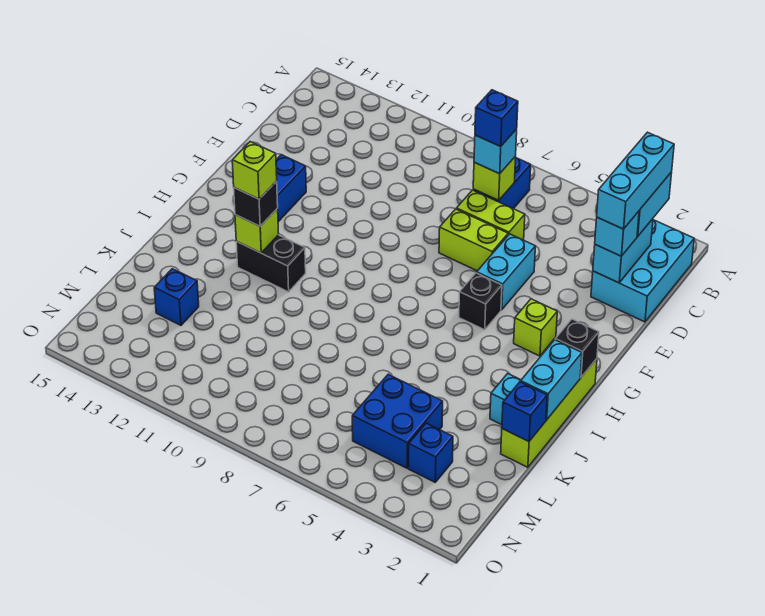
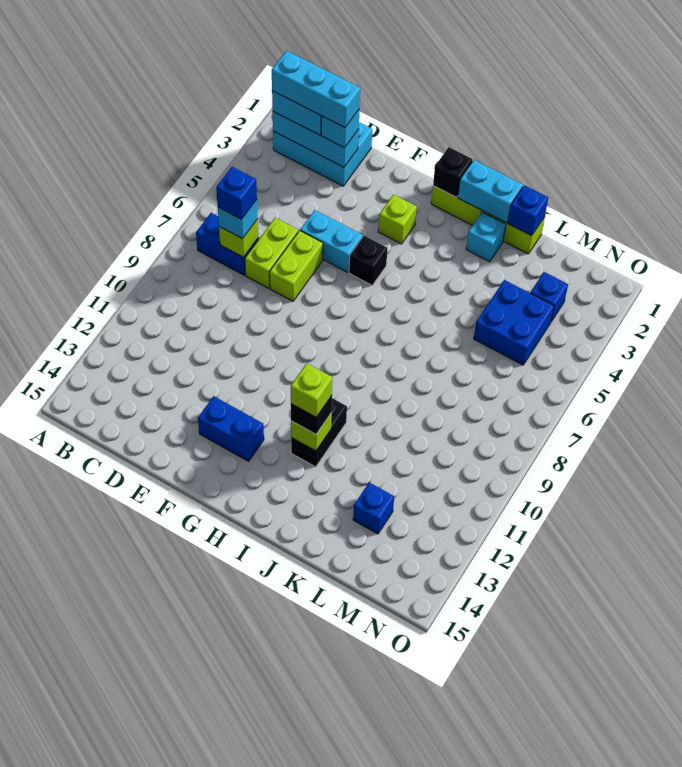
cyan 1x2 brick [593,219,653,283] -> cyan 1x3 brick [273,112,359,167]

